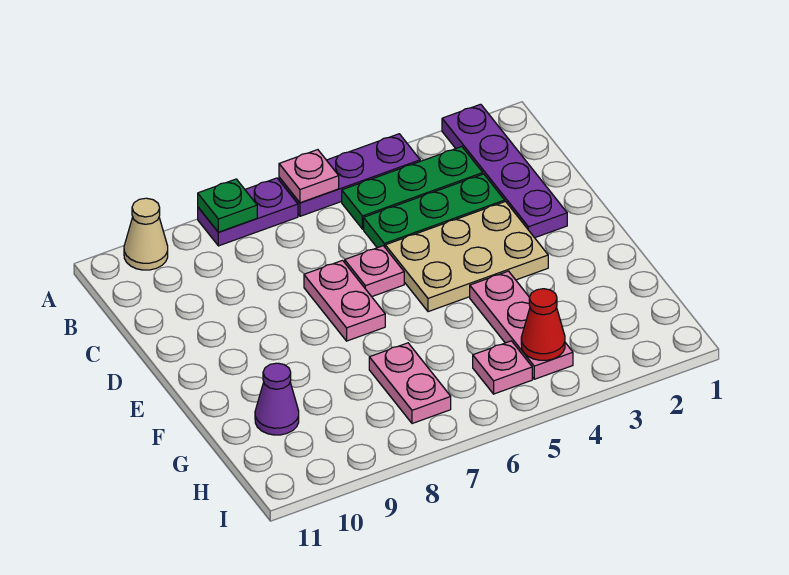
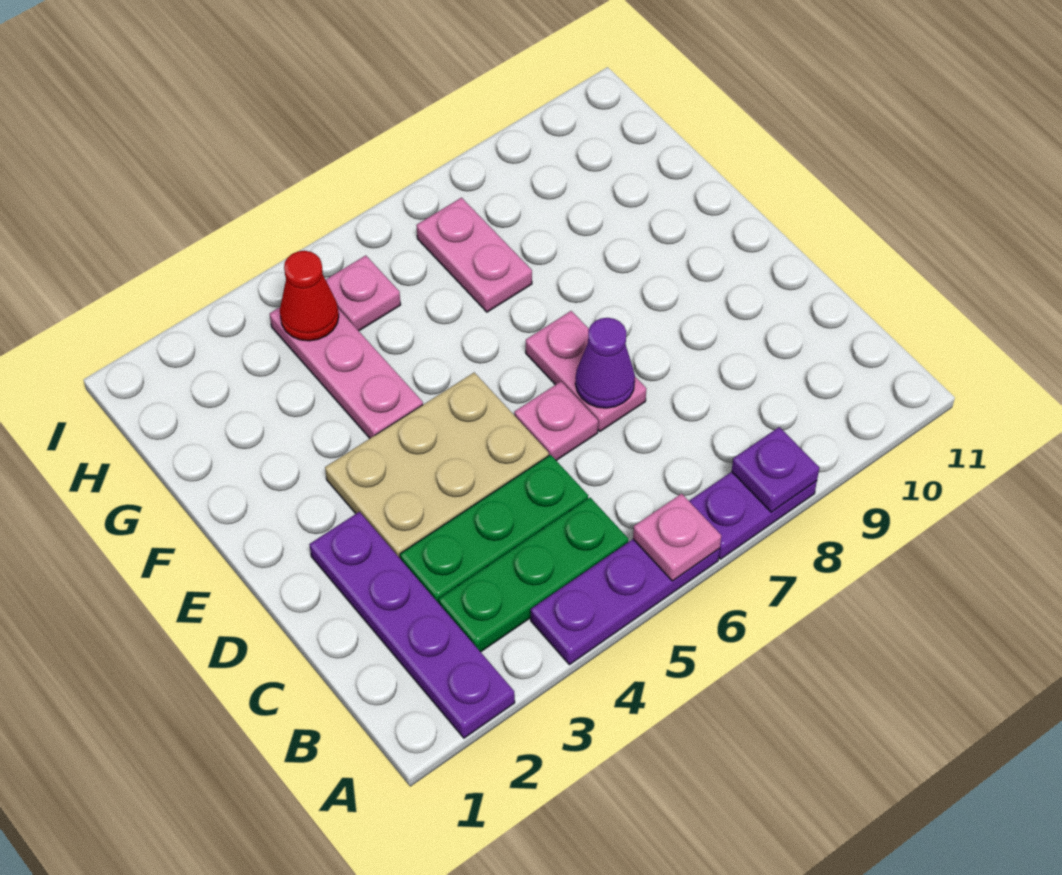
green 1x1 plate [198,179,257,232] -> purple 1x1 plate [732,427,819,512]
tan 1x1 cone [124,198,168,270] -> none
purple 1x1 cone [255,363,299,435] -> purple 1x1 cone moved to [575,318,635,408]

